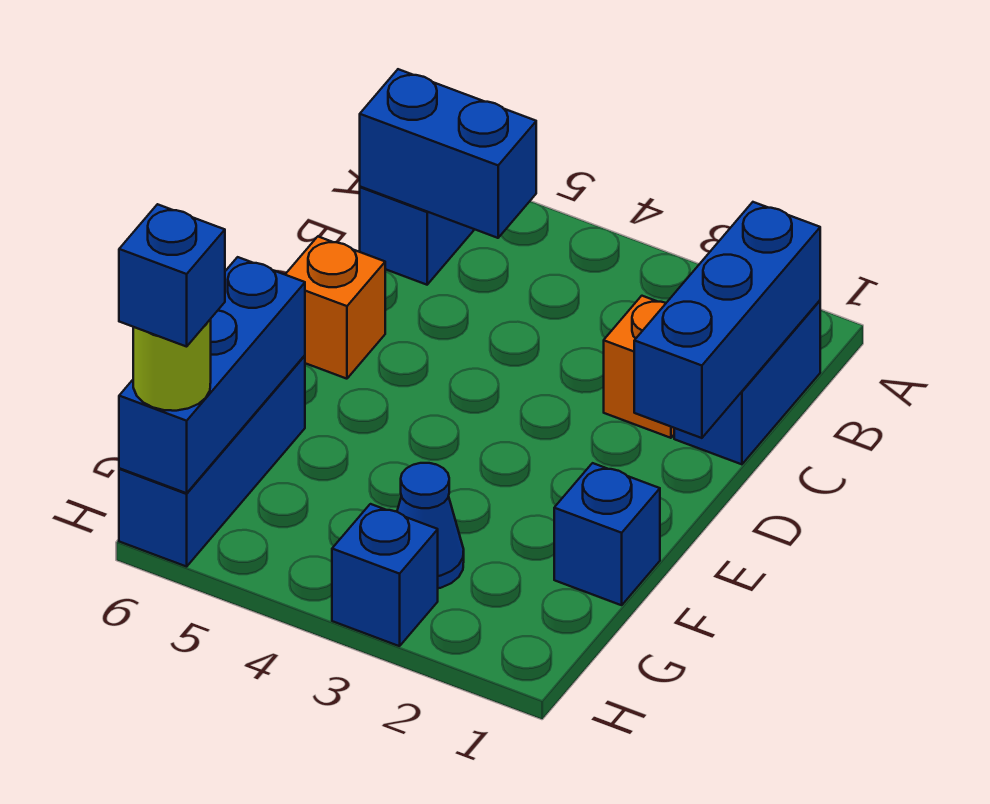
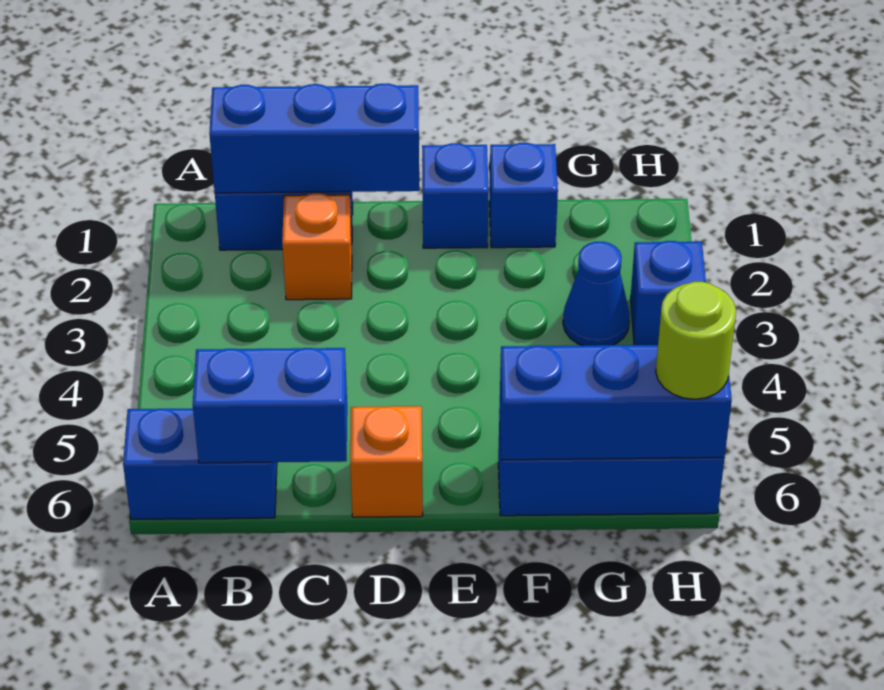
blue 1x2 brick [360,69,536,238] -> blue 1x2 brick turned to [193,348,347,463]
blue 1x1 brick [119,204,225,347] -> blue 1x1 brick moved to [422,143,489,248]

